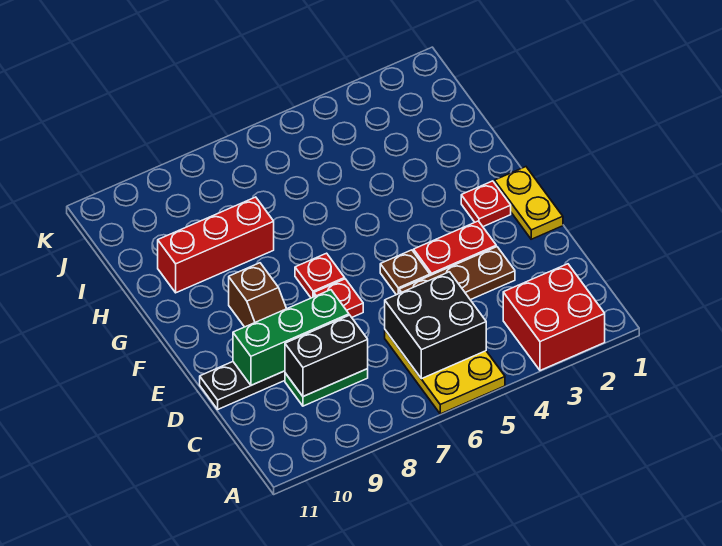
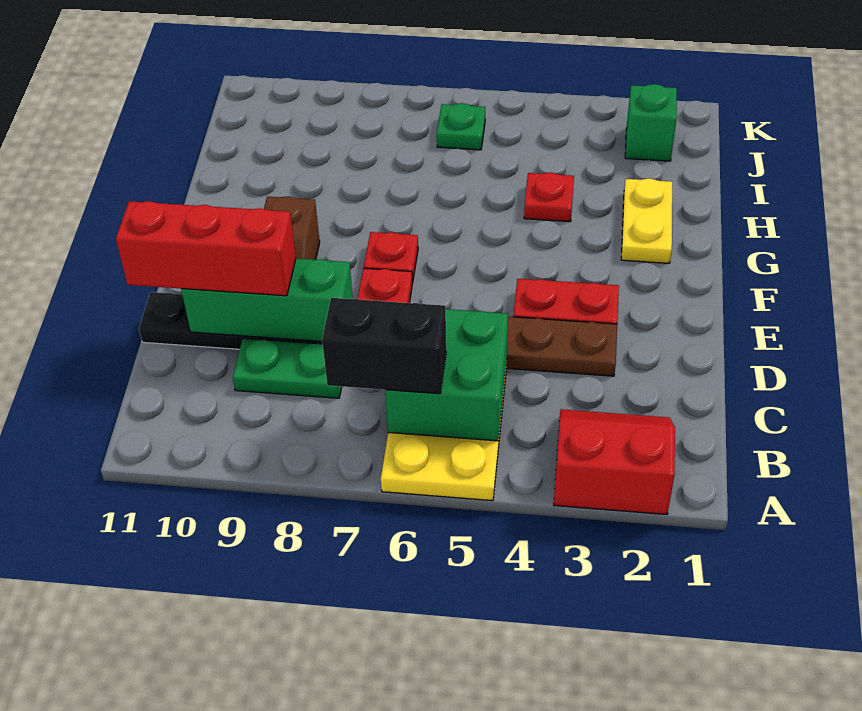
red 2x2 brick [503,264,605,371] -> red 2x2 slope [554,409,675,514]
black 2x2 brick [385,272,486,379] -> green 2x2 brick [385,309,508,441]
black 1x2 brick [285,315,368,397] -> black 1x2 brick moved to [322,298,446,394]
yellow 1x2 plate [494,167,563,239] -> yellow 1x2 plate moved to [621,178,672,263]
brown 1x1 plate [380,250,430,295] -> none
red 1x1 plate [461,181,511,227] -> red 1x1 plate moved to [524,172,574,222]
red 1x3 brick [158,197,274,293] -> red 1x3 brick moved to [116,201,296,296]
none -> green 1x1 brick [625,84,677,161]
none -> green 1x1 plate [437,103,485,150]

